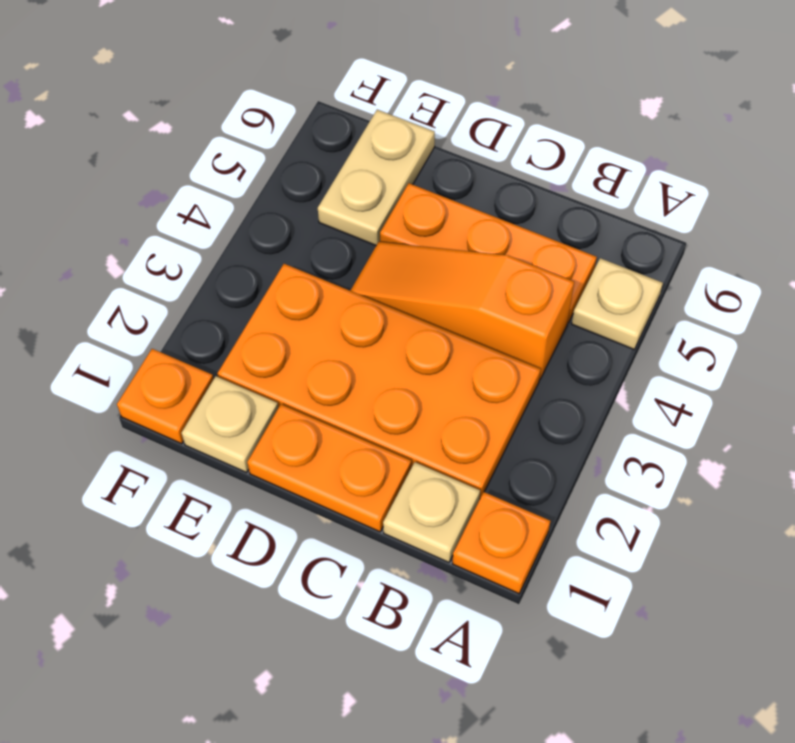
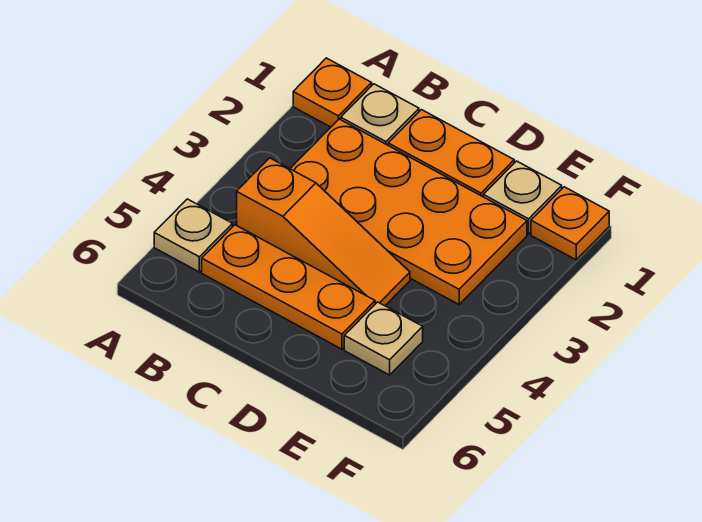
tan 1x2 plate [318,110,435,245] -> tan 1x1 plate [344,302,423,375]

